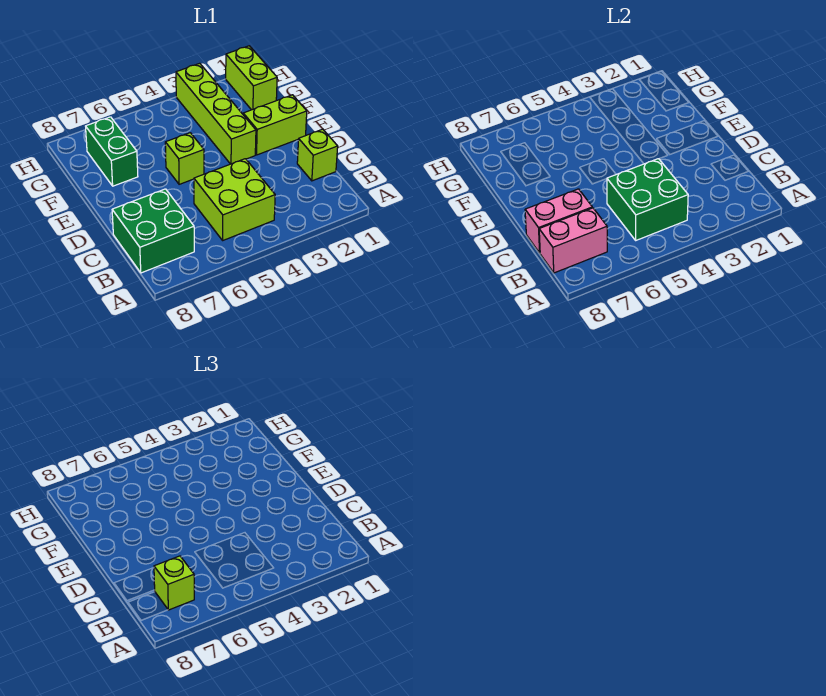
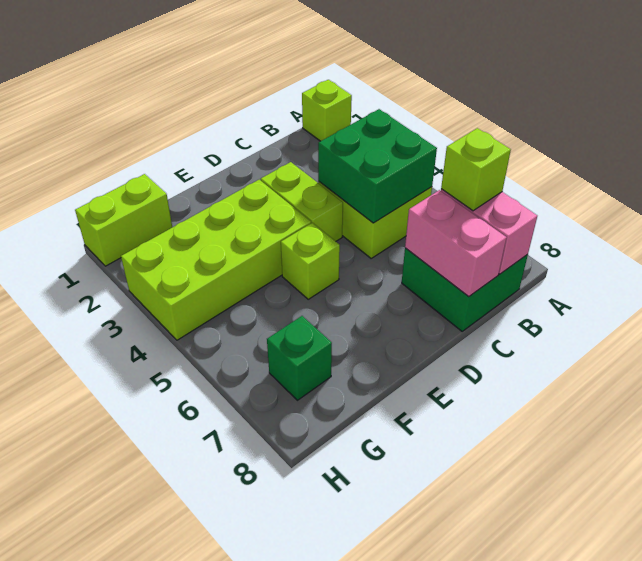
lime 1x1 brick [297,129,338,181] -> lime 1x1 brick moved to [302,80,352,141]
lime 1x2 brick [243,95,307,155] -> lime 1x2 brick moved to [261,162,343,241]
lime 1x4 brick [176,63,256,164] -> lime 2x4 brick [121,180,311,340]
green 1x2 brick [86,117,138,186] -> green 1x1 brick [267,316,332,400]

